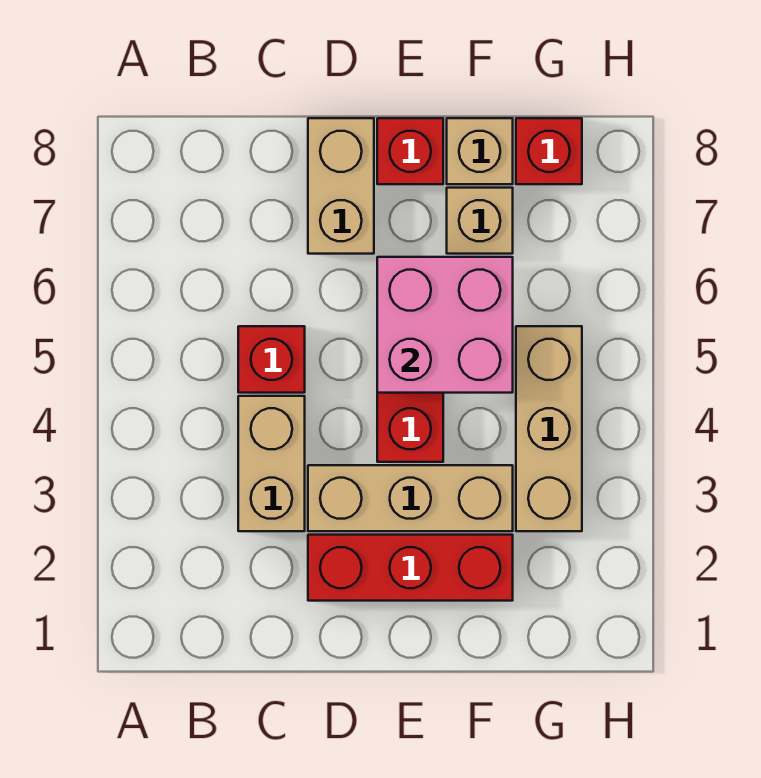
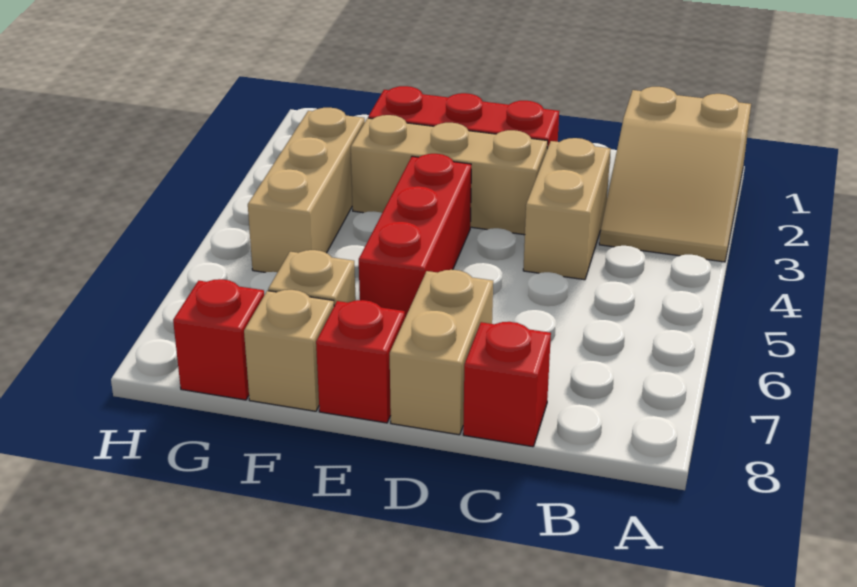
none -> tan 2x3 slope [599,87,751,262]
red 1x1 brick [238,326,305,393] -> red 1x1 brick moved to [463,322,551,447]
pink 2x2 brick [377,257,513,393] -> none

